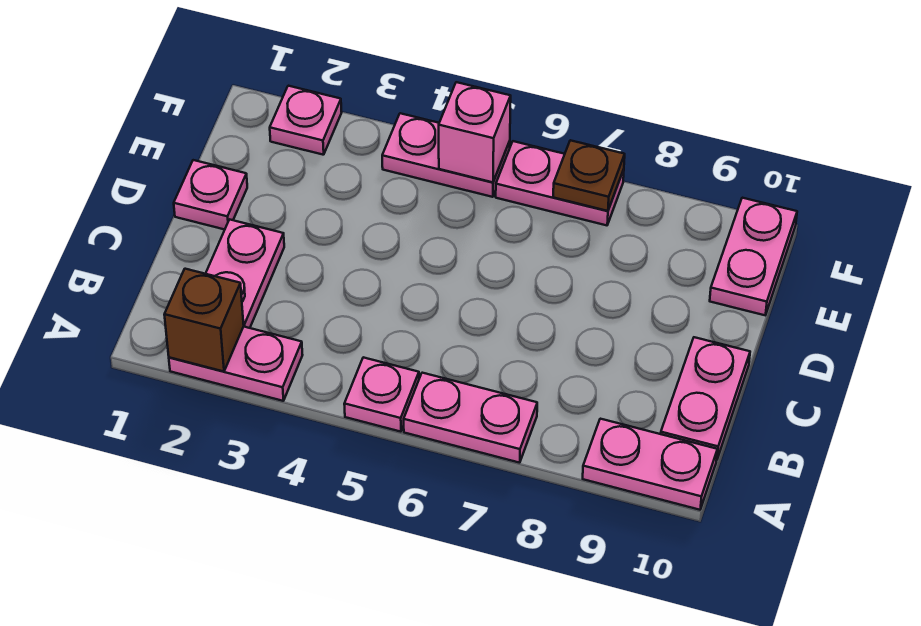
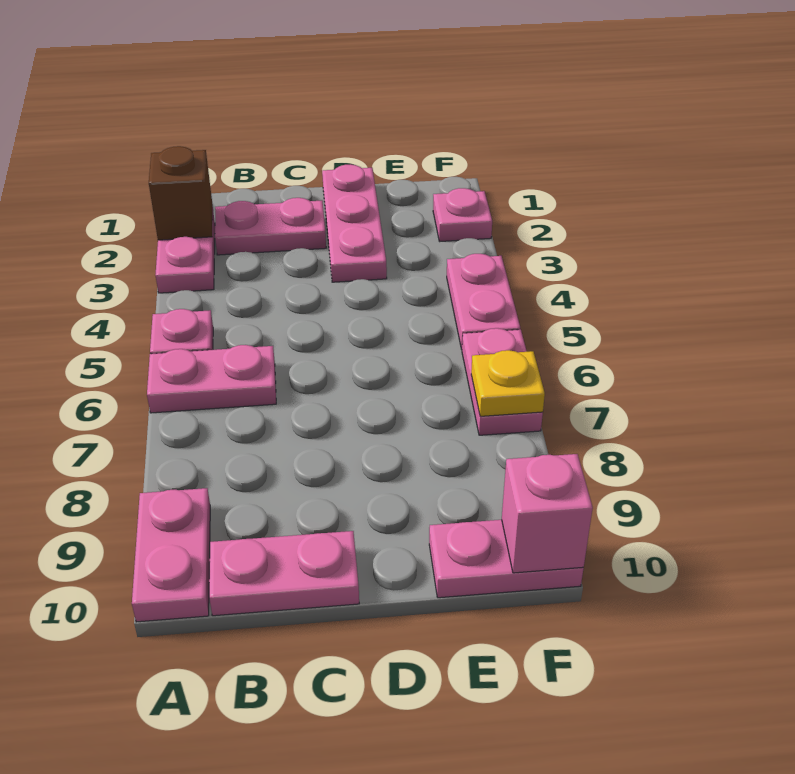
pink 1x2 plate [404,373,537,463] -> pink 1x2 plate turned to [147,345,276,413]
pink 1x1 plate [174,160,247,230] -> pink 1x3 plate [322,164,387,282]
pink 1x1 brick [439,82,511,182] -> pink 1x1 brick moved to [502,454,593,573]
brown 1x1 plate [553,140,625,211] -> yellow 1x1 plate [471,350,545,416]

